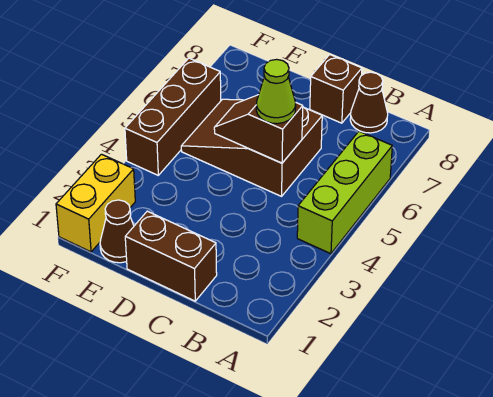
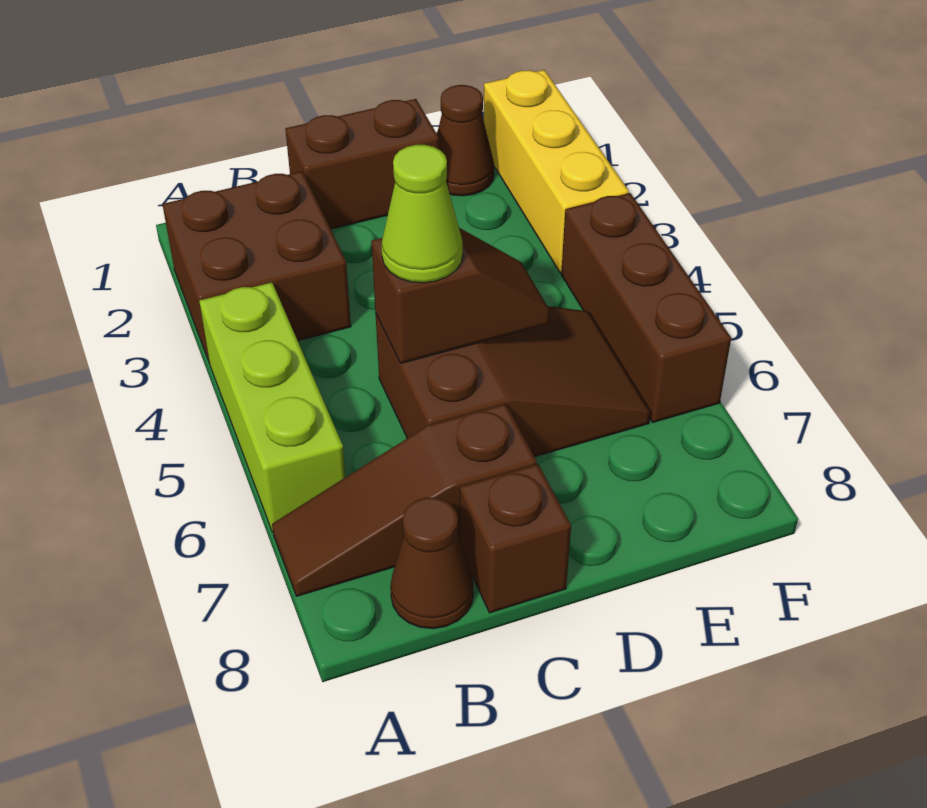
none -> brown 2x2 brick [162,171,351,363]
none -> brown 1x3 slope [272,404,537,596]
yellow 1x2 brick [56,154,135,252] -> yellow 1x3 brick [484,70,629,273]

